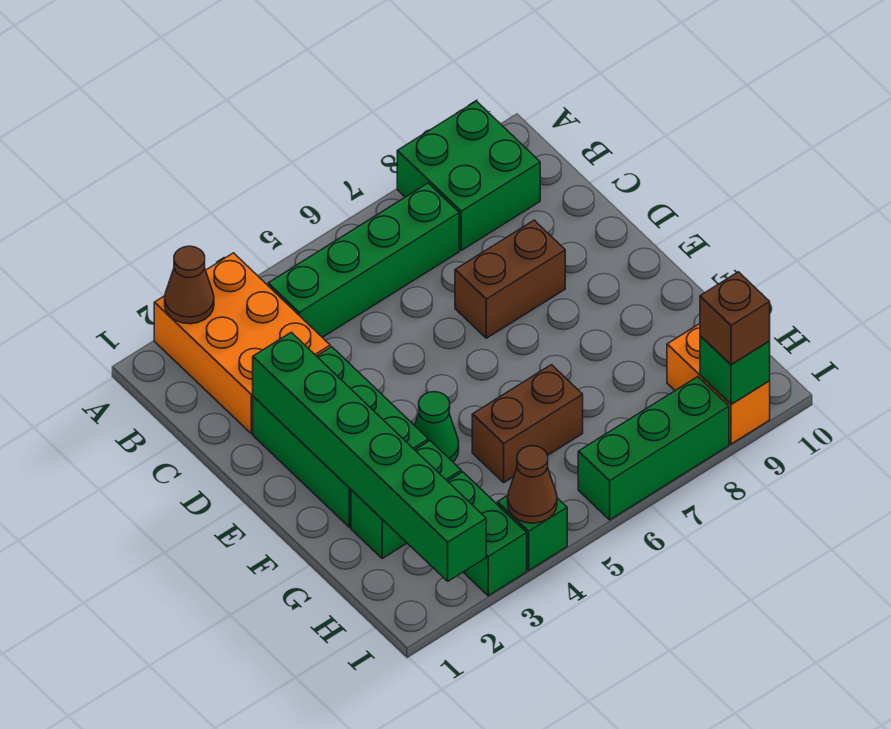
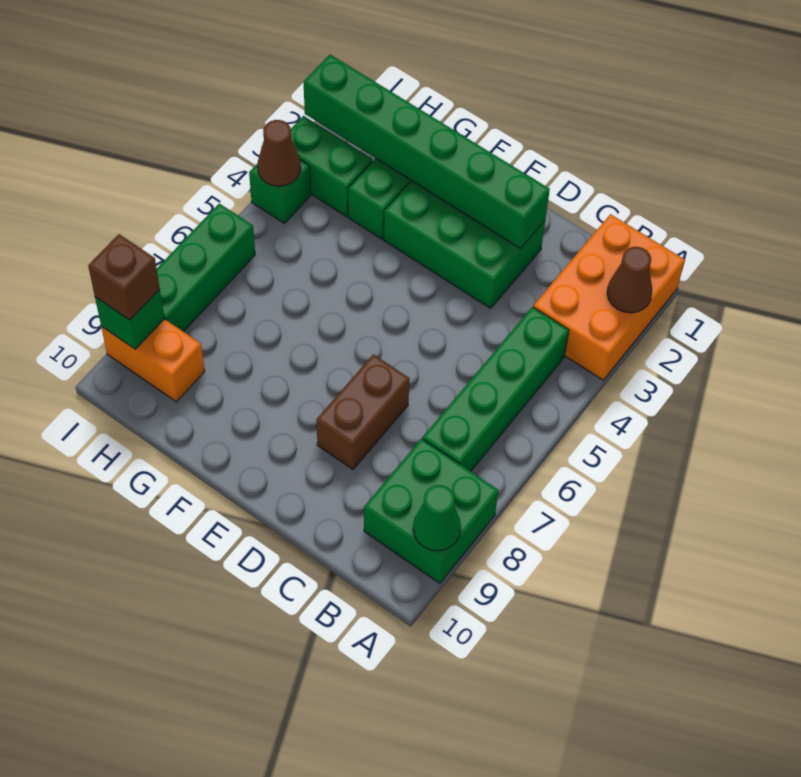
orange 2x3 brick [154,253,330,433] -> orange 2x3 brick turned to [533,214,685,380]
green 1x1 cone [414,392,459,462] -> green 1x1 cone moved to [413,485,461,551]
brown 1x2 brick [472,365,583,482] -> none

